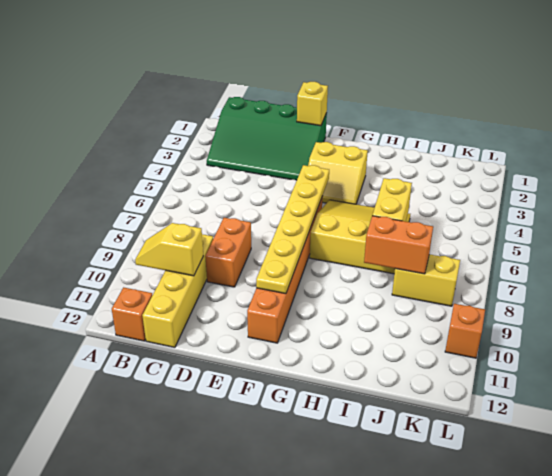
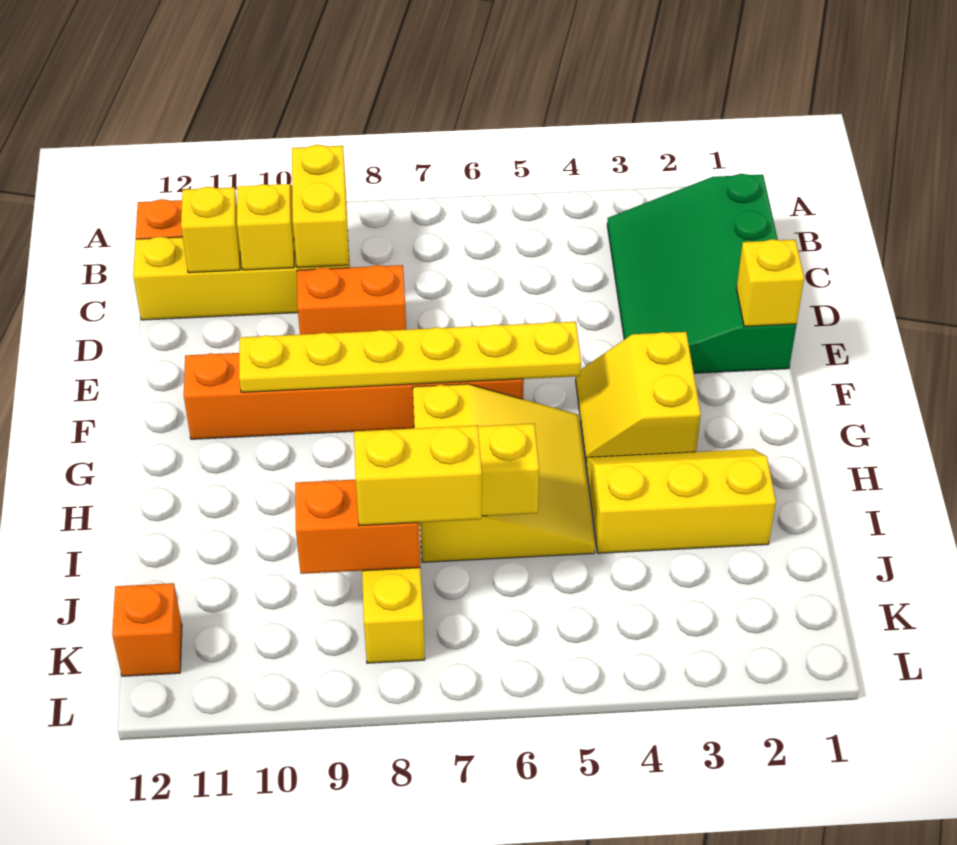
none -> yellow 1x2 brick [292,145,349,268]
none -> yellow 1x1 brick [181,187,240,273]
none -> yellow 2x3 slope [586,449,776,553]
orange 1x2 brick [364,216,433,274] -> orange 1x2 brick turned to [295,479,420,574]
none -> yellow 1x2 brick [354,425,482,526]
orange 1x1 brick [445,304,485,358] -> orange 1x1 brick moved to [112,583,182,676]

